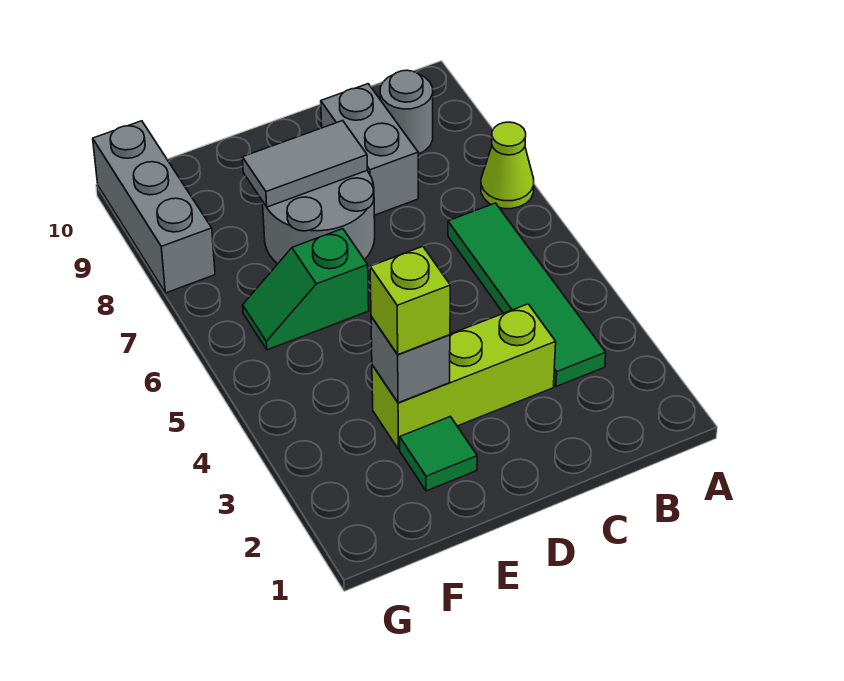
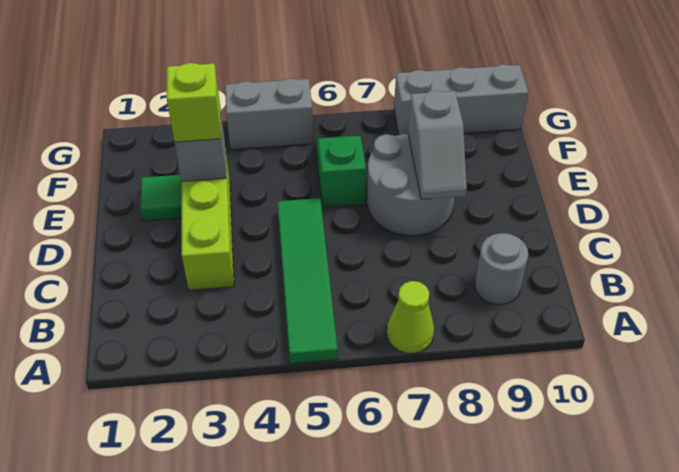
green 1x4 tile [448,203,606,387] -> green 1x4 tile turned to [278,198,338,364]
grey 1x2 brick [321,84,418,215] -> grey 1x2 brick moved to [225,79,313,150]
grey 1x2 tile [242,121,367,207] -> grey 1x2 slope [408,91,467,200]

